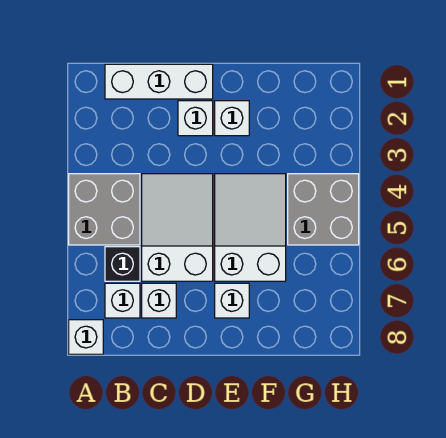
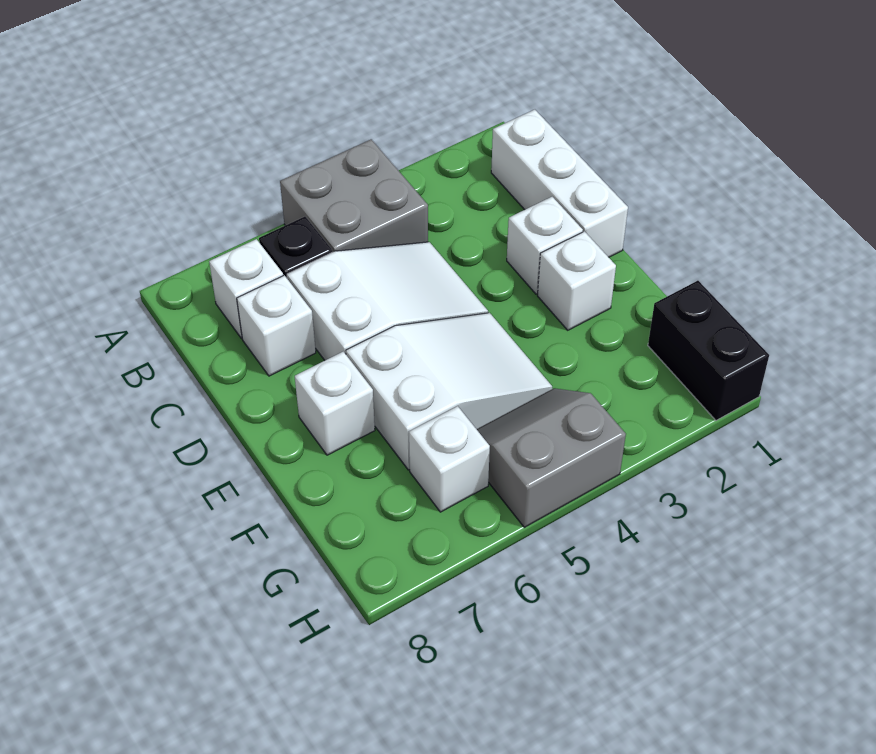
white 1x1 brick [69,320,103,354] -> white 1x1 brick moved to [409,406,490,512]
none -> black 1x2 brick [648,281,769,420]
grey 2x2 brick [288,174,359,245] -> grey 2x2 slope [477,388,626,527]

